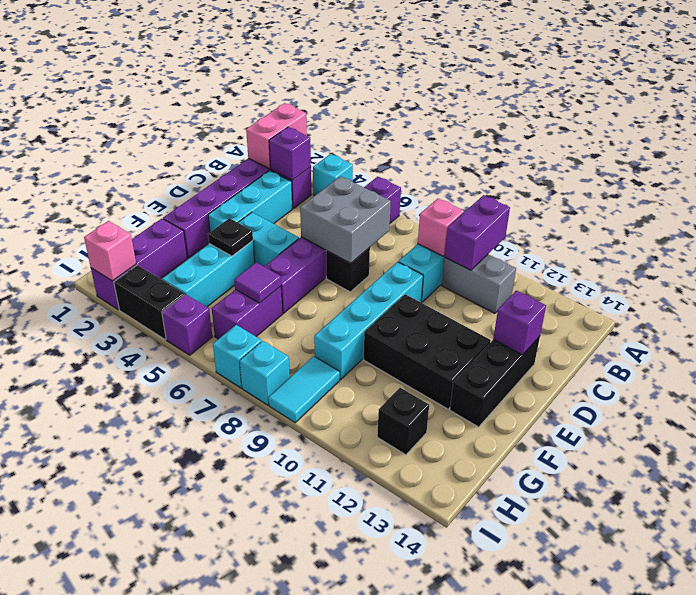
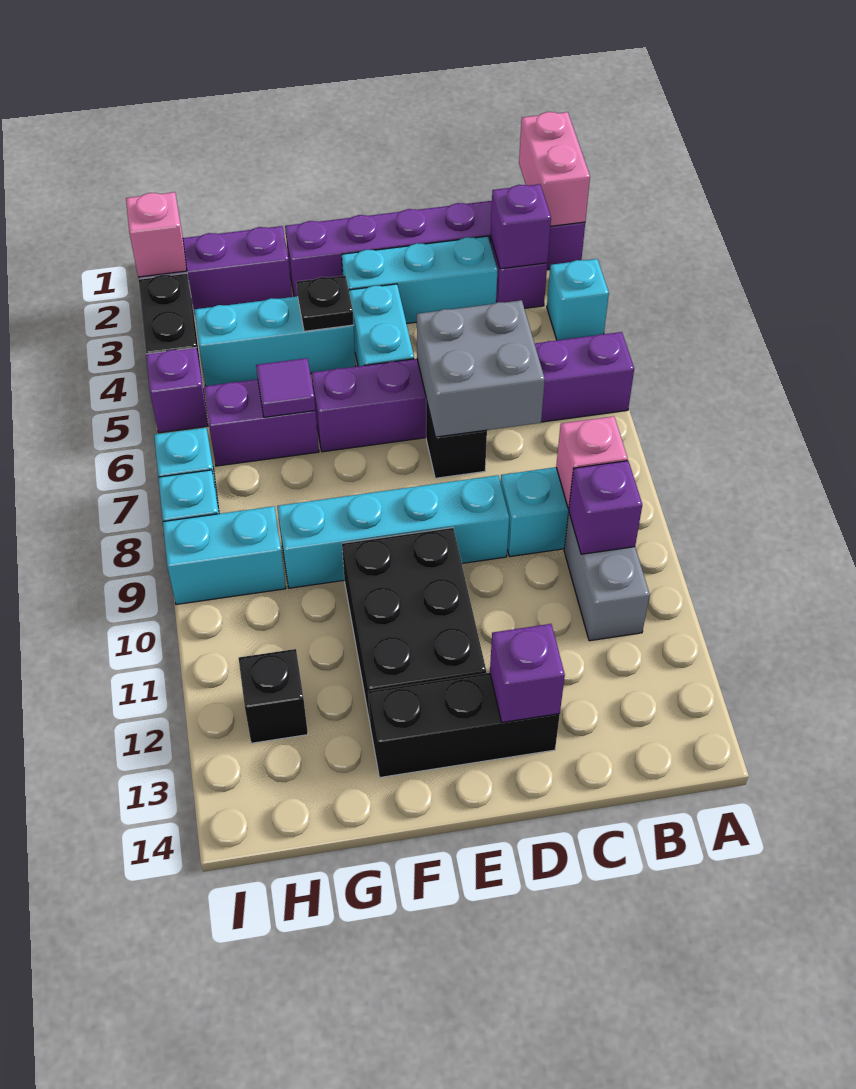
pink 1x2 brick [246,103,307,169] -> pink 1x2 brick turned to [519,112,590,226]
purple 1x2 brick [444,195,510,270] -> purple 1x1 brick [569,461,642,554]
cyan 1x2 tile [268,356,340,423] -> cyan 1x2 brick [163,506,286,604]

